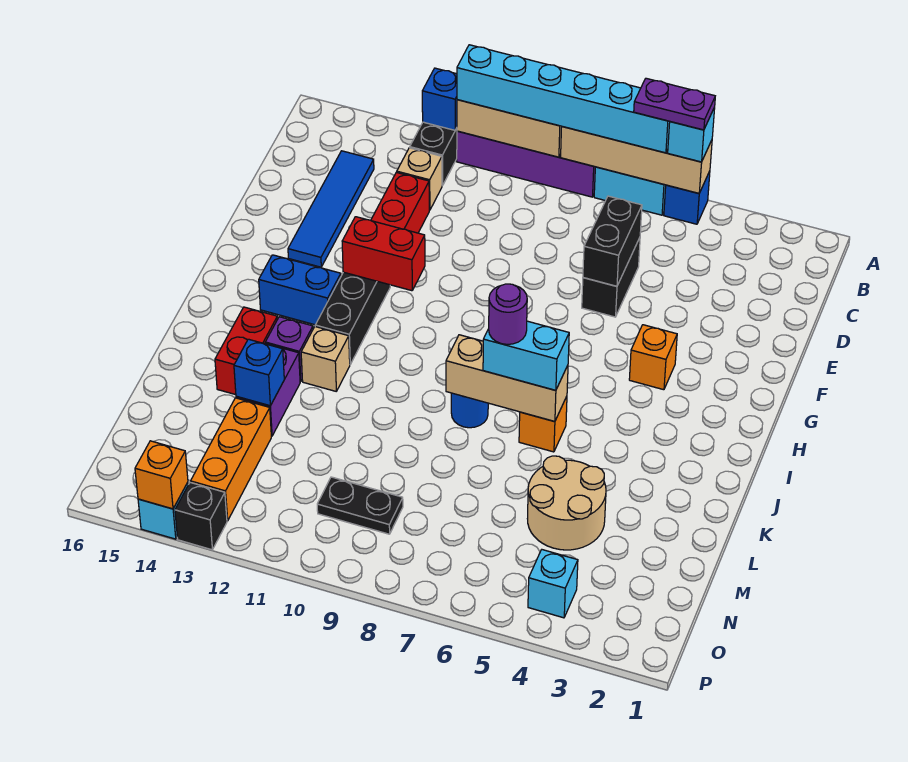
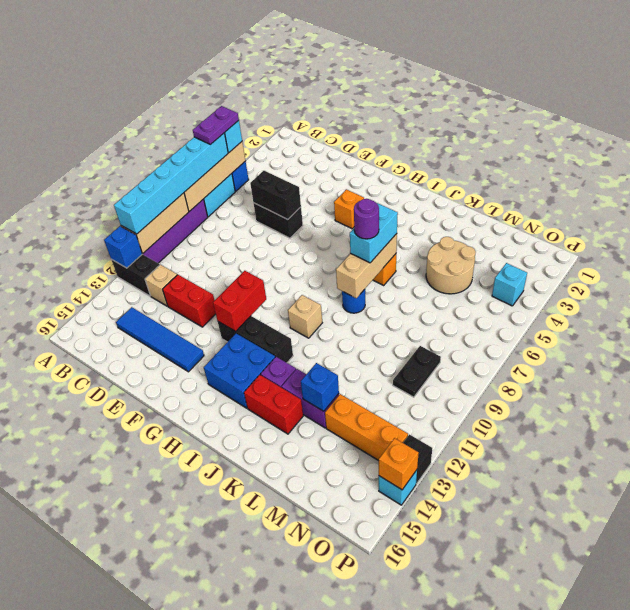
blue 1x2 brick [259,255,341,325] -> blue 2x2 brick [204,333,275,408]
tan 1x1 brick [301,327,350,391] -> tan 1x1 brick moved to [288,295,322,338]

